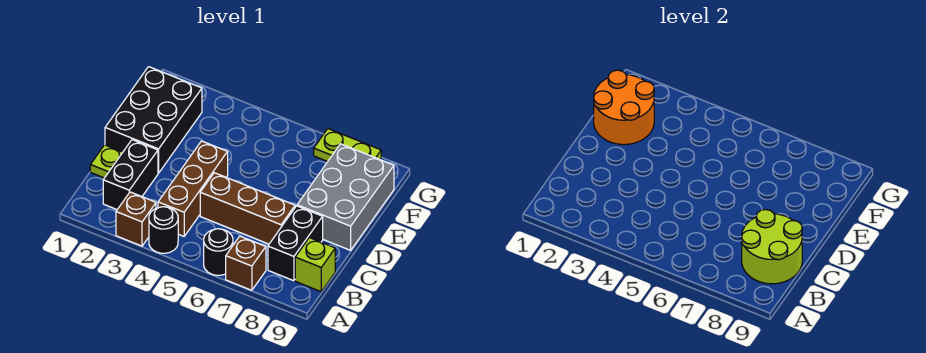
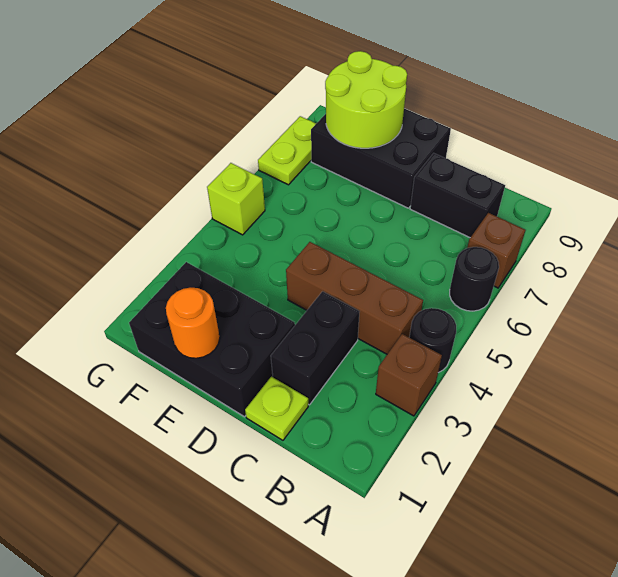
black 1x2 brick [103,140,158,209] -> black 1x2 brick turned to [271,291,360,405]
lime 2x2 round brick [742,209,802,284] -> lime 2x2 round brick moved to [325,51,407,148]
lime 1x1 brick [295,238,335,292] -> lime 1x1 brick moved to [207,163,265,235]
brown 1x3 brick [200,173,295,244] -> none
grey 2x3 brick [297,144,394,250] -> black 2x3 brick [311,108,451,208]
orange 2x2 round brick [594,70,654,145] -> orange 1x1 round brick [166,288,220,358]

